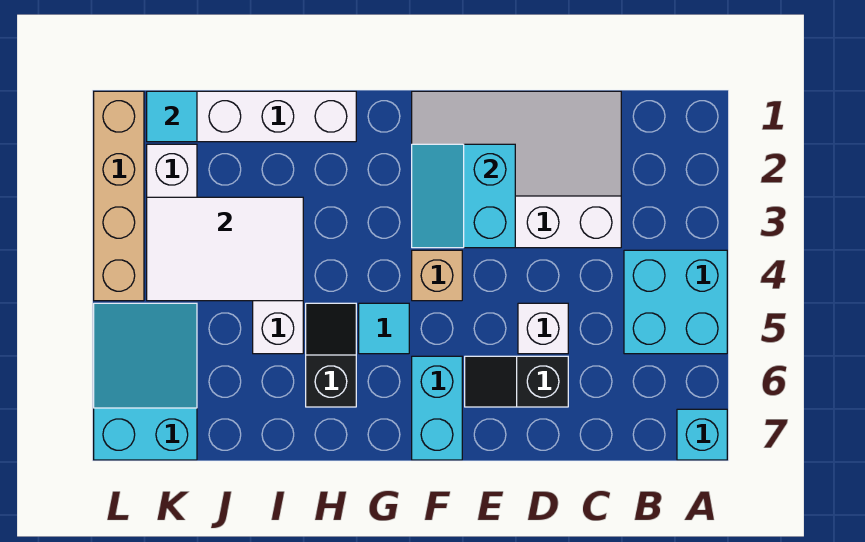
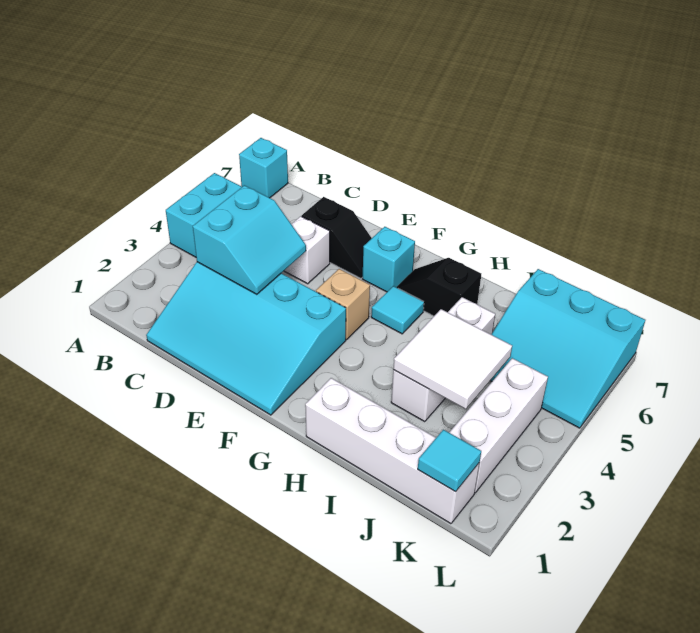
white 3x4 slope [412,91,621,248] -> cyan 3x4 slope [146,262,346,415]
cyan 2x2 slope [412,144,515,248] -> cyan 2x2 slope moved to [193,185,306,294]
cyan 1x2 brick [412,356,462,460] -> cyan 1x1 brick [362,227,415,292]
black 1x2 slope [306,303,356,407] -> black 1x2 slope turned to [396,258,481,316]
white 2x3 tile [147,197,303,301] -> white 2x2 tile [393,309,512,409]
cyan 2x3 slope [94,303,197,460] -> cyan 3x3 slope [490,269,645,428]
tan 1x4 brick [94,91,144,301] -> none

